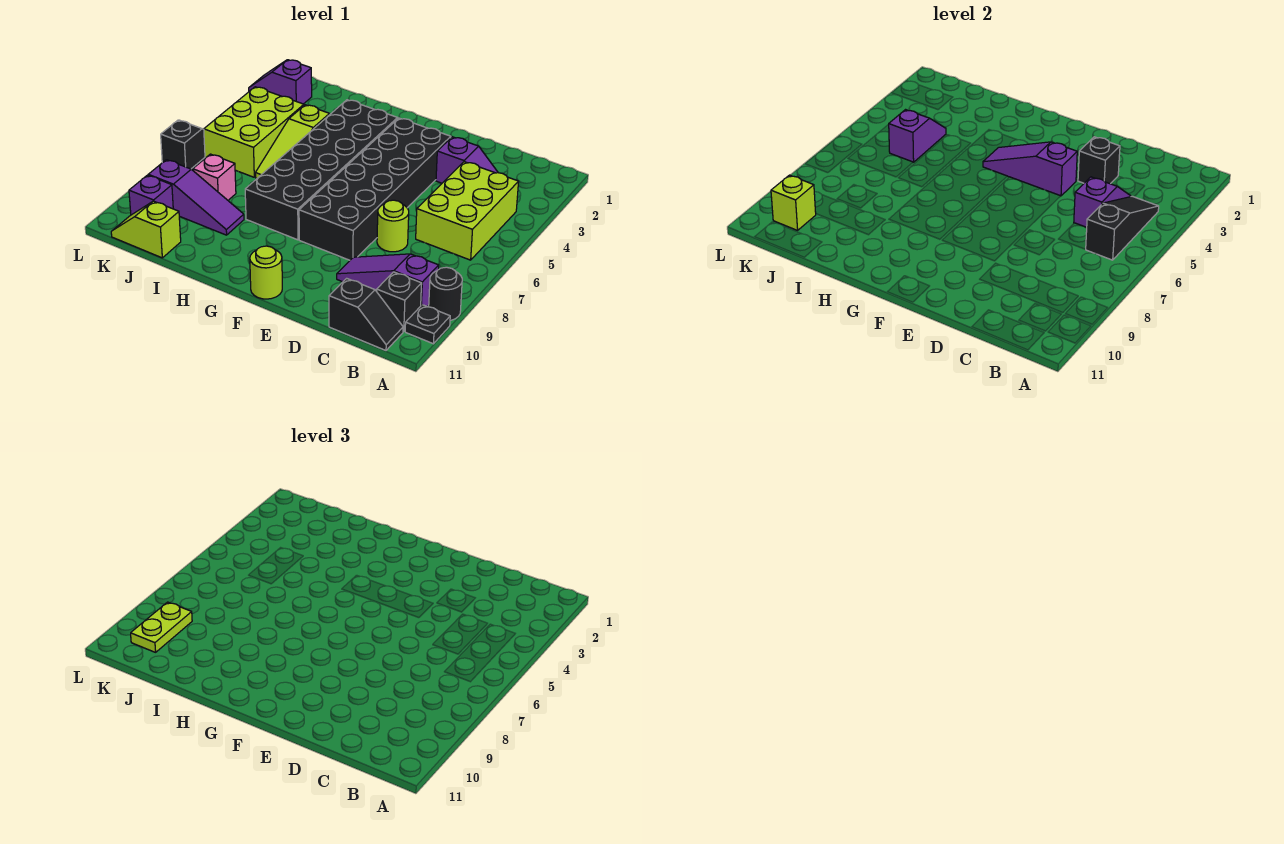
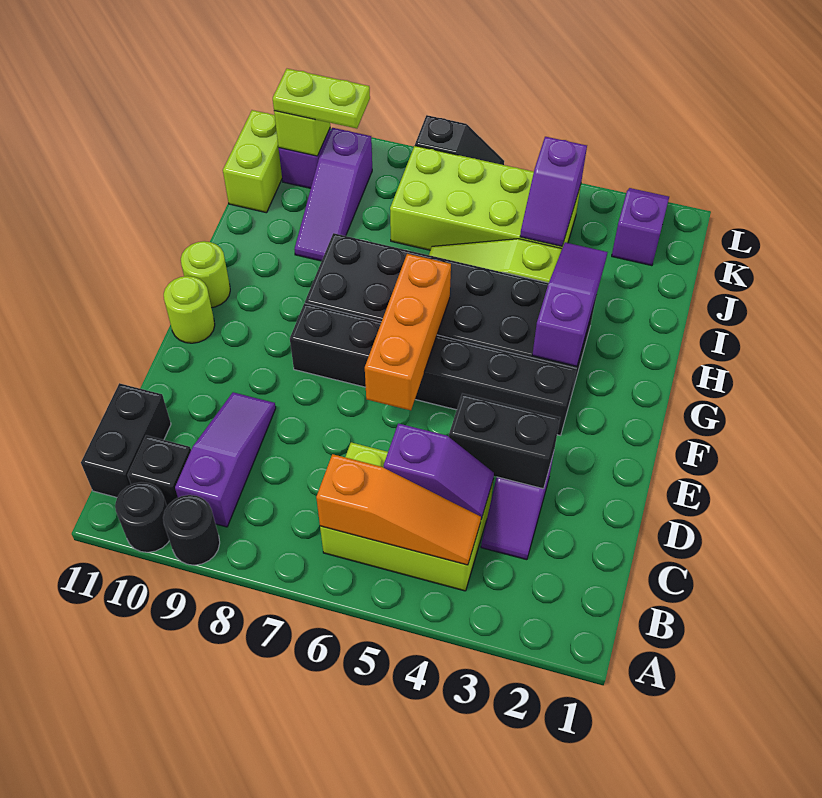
black 1x1 plate [405,305,450,344] -> black 1x1 round brick [115,482,169,552]
black 1x3 slope [1085,196,1159,260] -> orange 1x3 slope [316,454,481,565]
black 1x2 slope [329,278,403,350] -> black 1x2 brick [81,383,171,497]
black 1x1 brick [1078,137,1120,184] -> black 1x2 brick [449,393,560,489]
lime 1x1 round brick [377,200,409,252] -> lime 1x1 round brick moved to [181,241,230,308]
black 2x6 brick [299,118,451,260] -> black 1x6 brick [290,303,576,436]
purple 1x3 slope [983,142,1077,196] -> purple 1x3 slope moved to [532,242,607,366]
none -> orange 1x3 brick [365,254,451,410]
lime 2x3 brick [204,87,304,177] -> lime 2x4 brick [390,146,581,250]
purple 1x2 slope [889,110,946,162] -> purple 1x2 slope turned to [520,137,587,246]
pink 1x1 brick [193,154,236,200] -> none
lime 1x2 slope [111,201,181,258] -> lime 1x2 brick [223,110,282,213]

